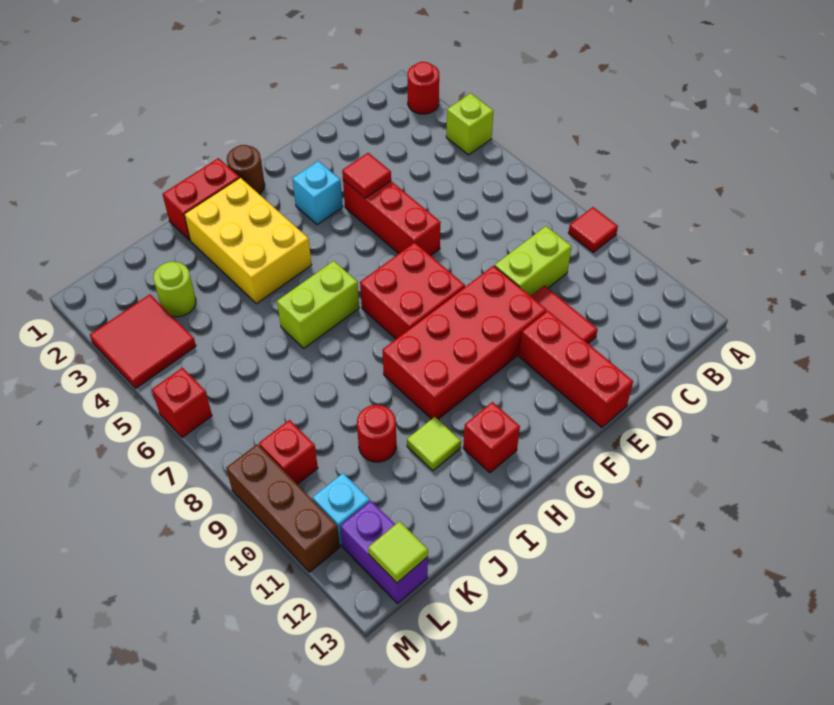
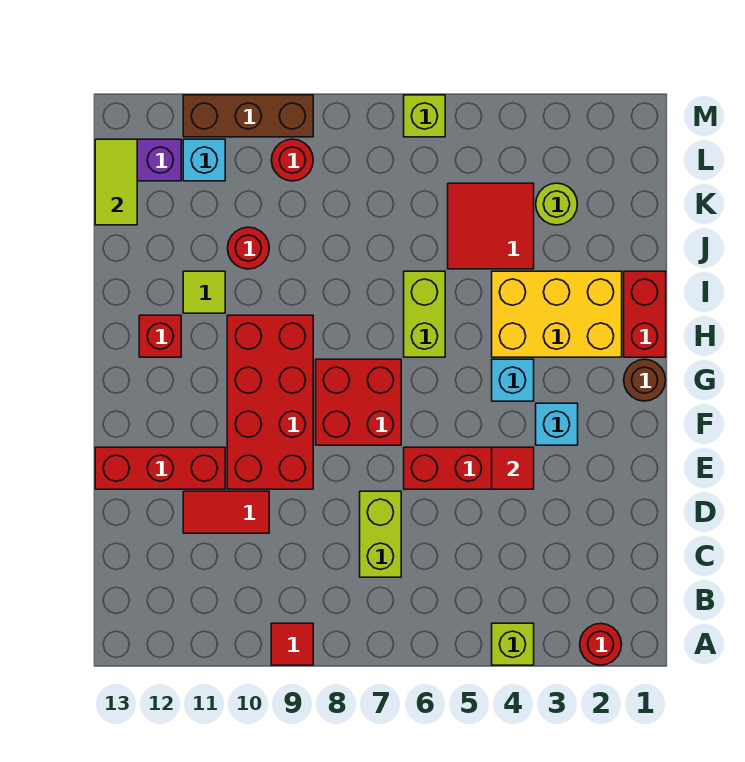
lime 1x2 brick [495,226,572,296] -> lime 1x2 brick moved to [360,491,401,577]
none -> cyan 1x1 brick [492,359,534,401]
red 2x2 tile [90,294,196,388] -> red 2x2 tile moved to [448,183,534,269]
red 1x1 brick [259,420,318,484] -> red 1x1 round brick [272,139,313,181]
lime 1x1 tile [368,521,428,583] -> lime 1x2 tile [95,139,137,225]
red 1x1 brick [152,368,212,438] -> lime 1x1 brick [404,95,445,137]

